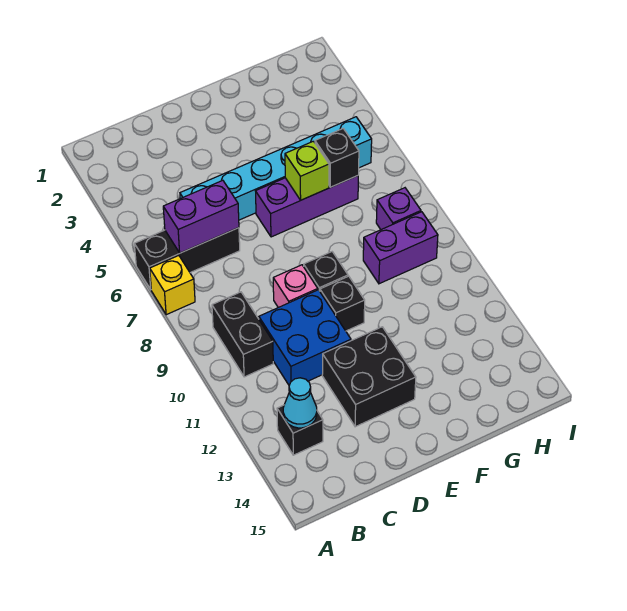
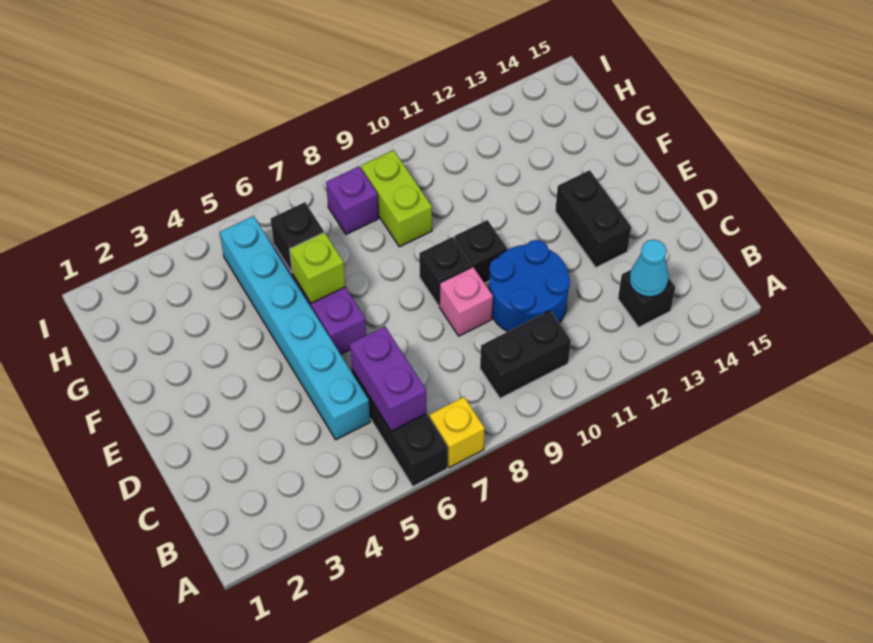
blue 2x2 brick [259,290,351,385] -> blue 2x2 round brick [489,240,570,332]
black 2x2 brick [322,327,416,427] -> black 1x2 brick [555,170,631,267]
purple 1x2 brick [363,212,438,284] -> lime 1x2 brick [361,150,432,247]

